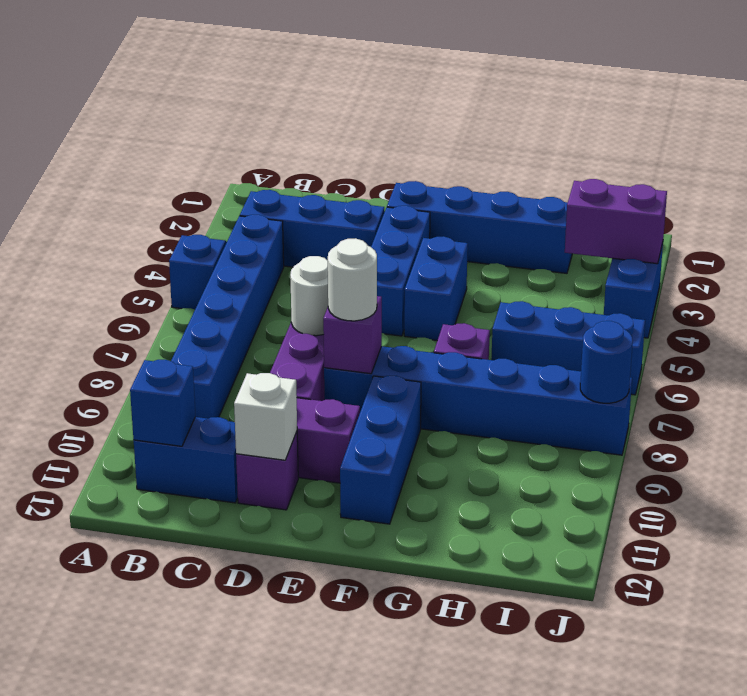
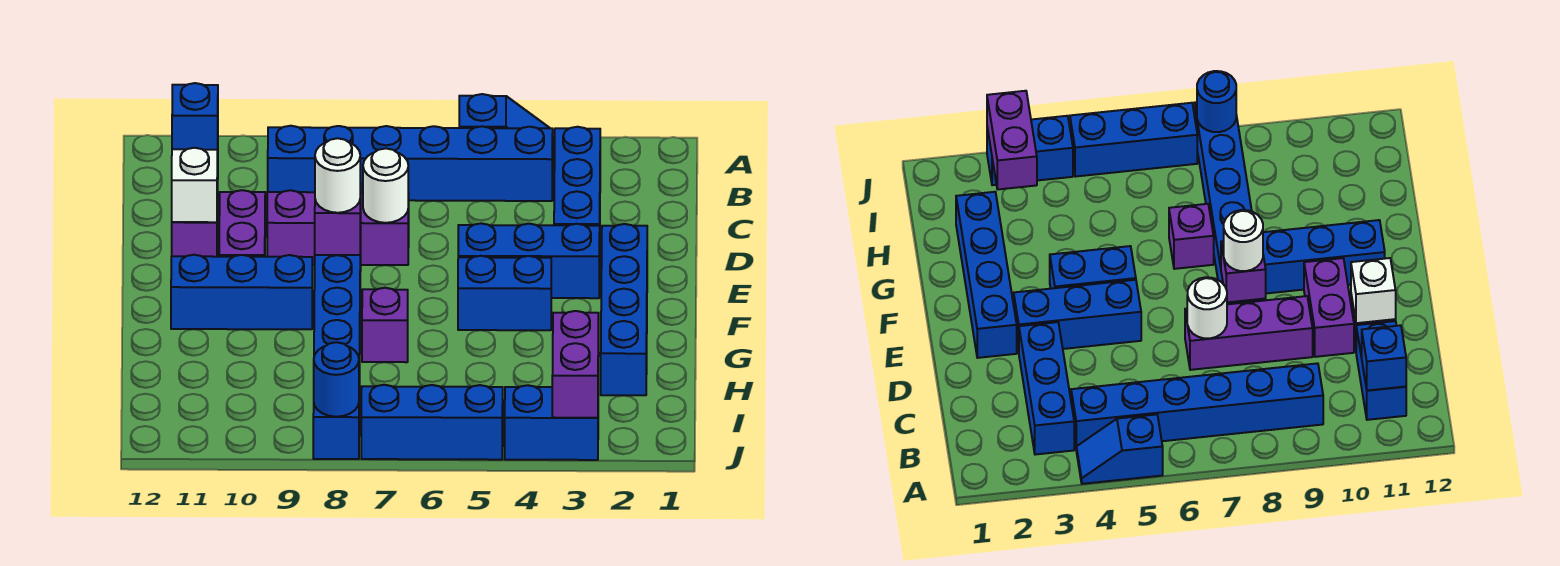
blue 1x3 brick [491,301,645,395] -> blue 1x3 brick turned to [361,385,503,460]

